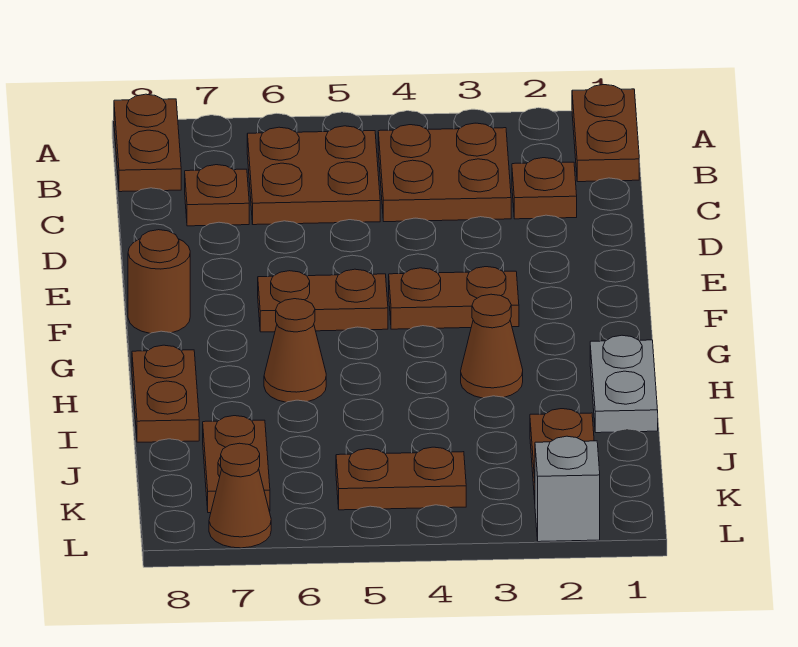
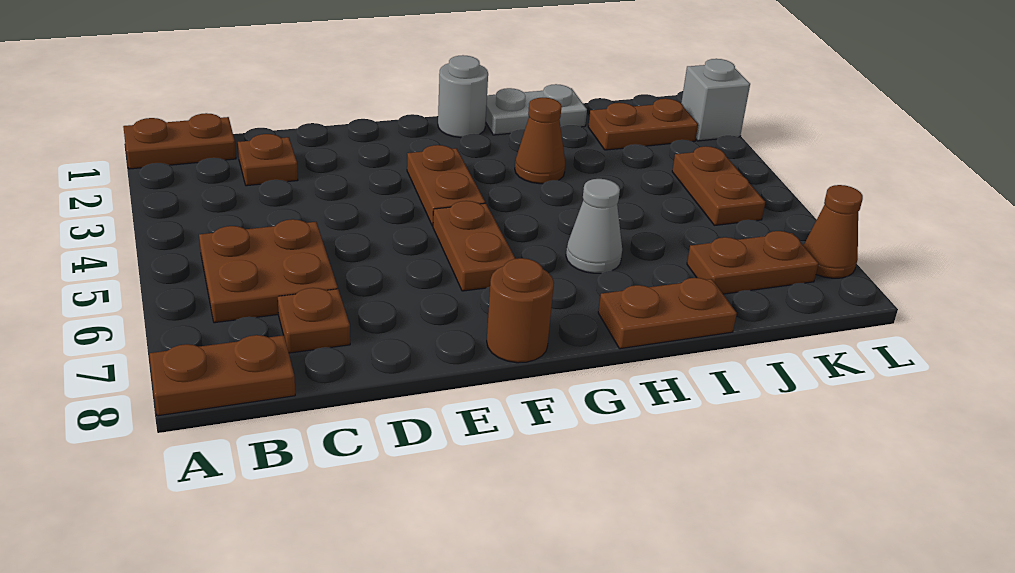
brown 2x2 plate [378,123,511,222] -> none
none -> grey 1x1 round brick [438,55,488,137]
brown 1x1 cone [264,299,326,402] -> grey 1x1 cone [566,179,622,273]

